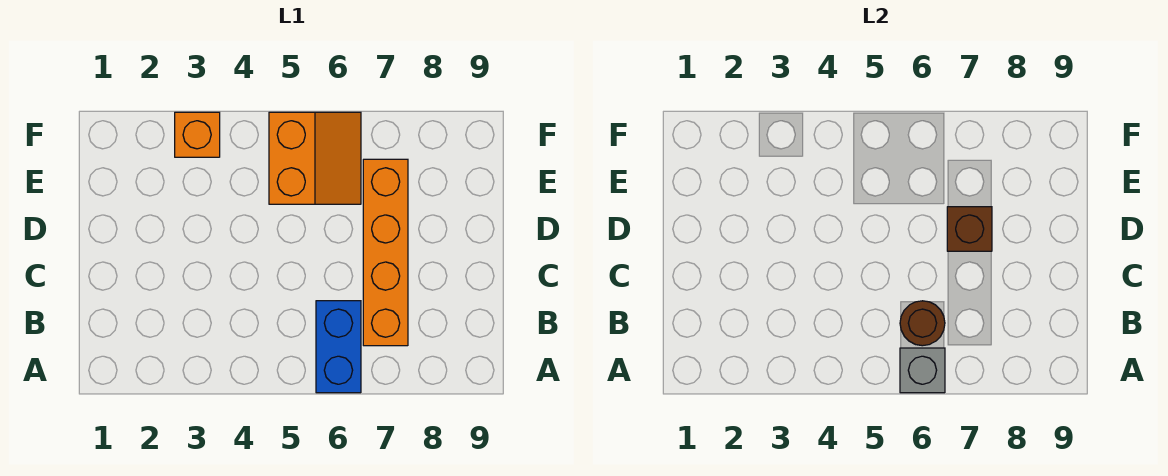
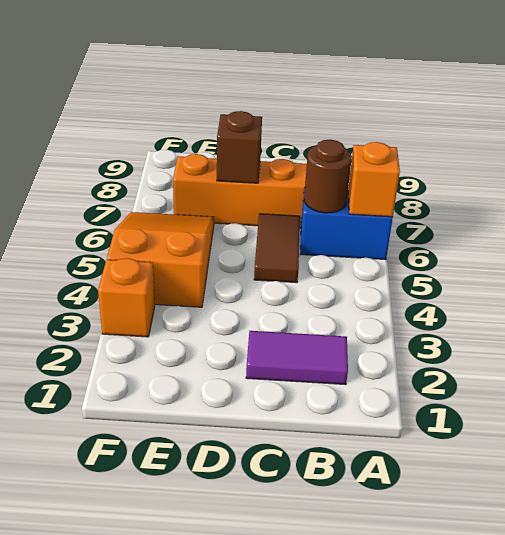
grey 1x1 brick [900,348,945,393] -> orange 1x1 brick [348,142,400,217]
none -> purple 1x2 tile [246,331,348,385]
none -> brown 1x2 tile [254,214,300,283]
orange 2x2 slope [269,112,361,204] -> orange 2x3 slope [107,212,214,307]

